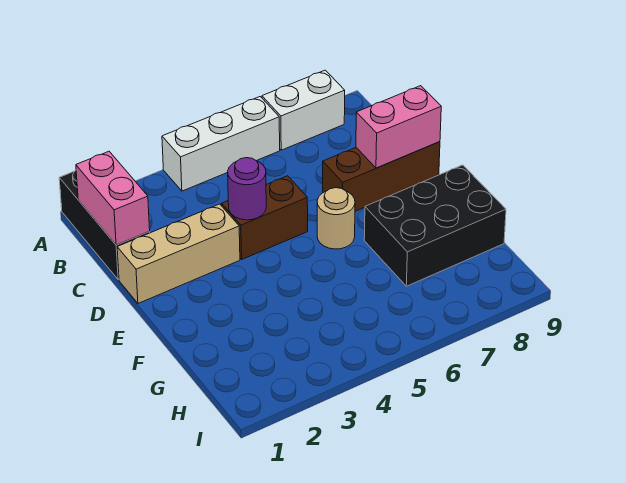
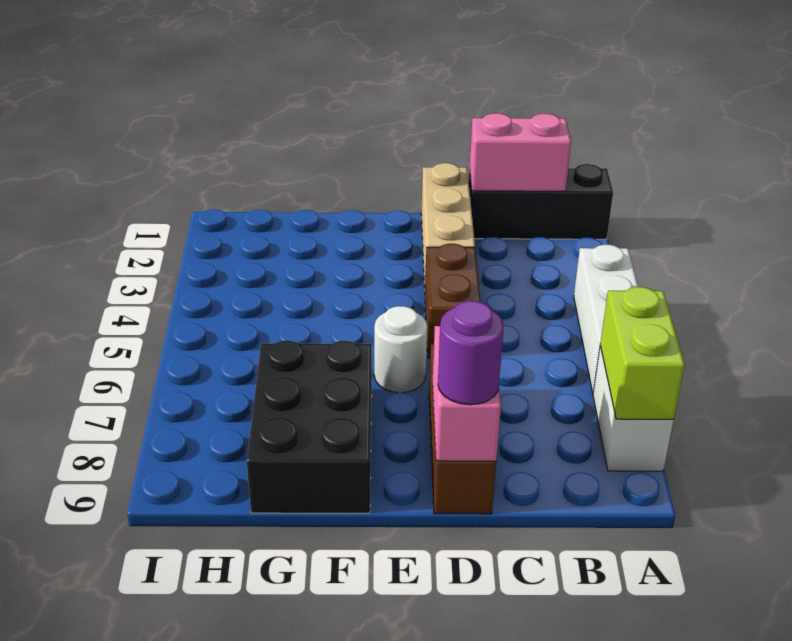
none -> lime 1x2 brick [600,287,685,419]
purple 1x1 round brick [228,158,266,220] -> purple 1x1 round brick moved to [438,301,504,405]
tan 1x1 round brick [317,188,355,249] -> white 1x1 round brick [374,306,427,393]

